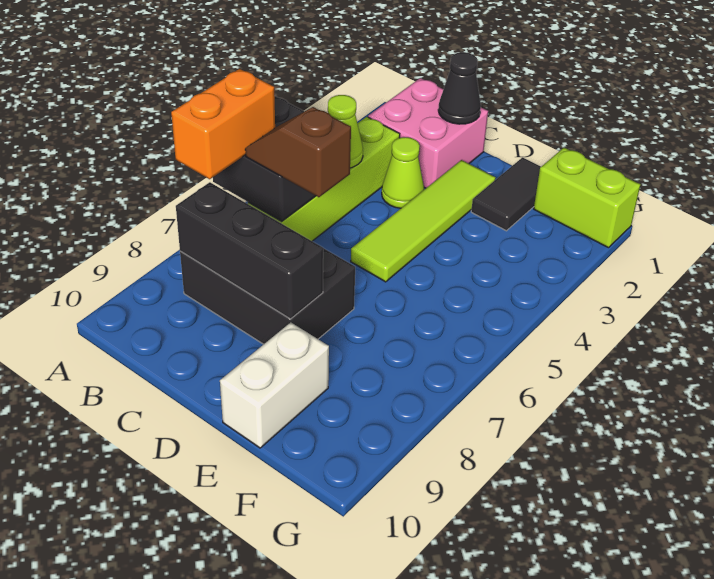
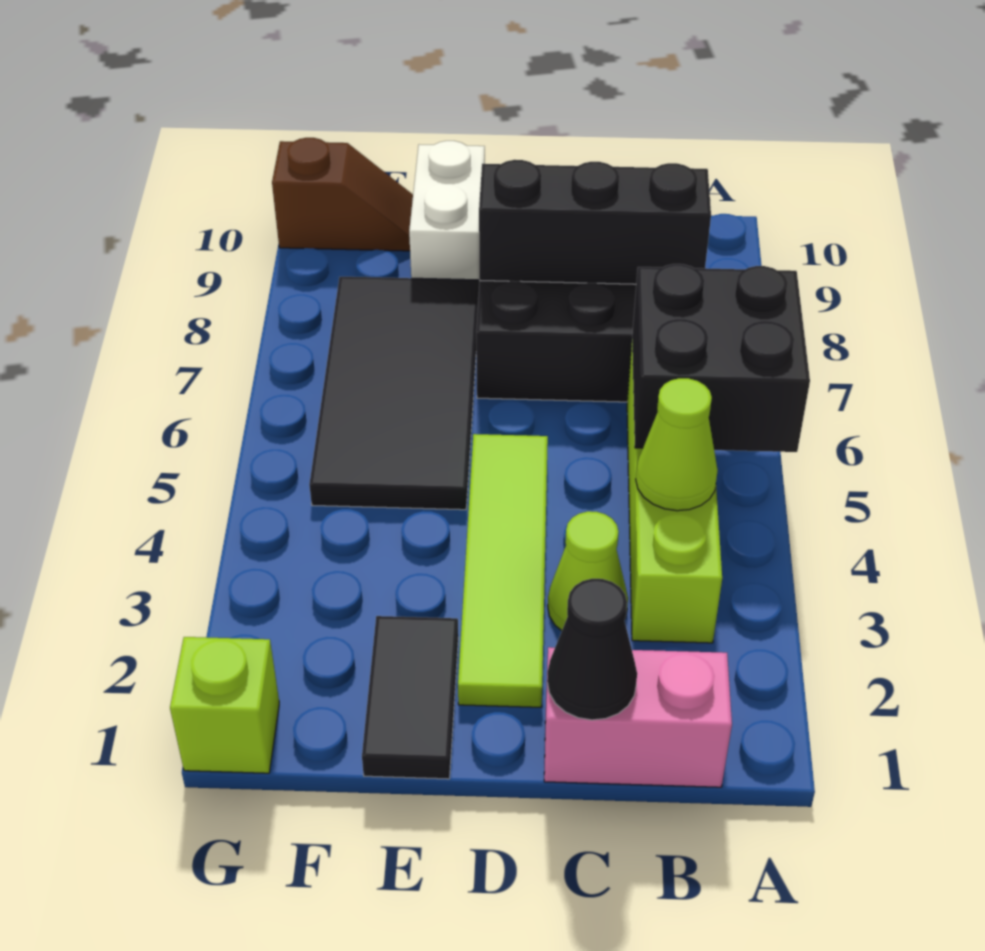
orange 1x2 brick [171,69,275,179] -> none
pink 2x2 brick [368,78,488,188] -> pink 1x2 brick [544,647,732,787]
brown 1x2 slope [245,107,351,197] -> brown 1x2 slope moved to [272,138,413,251]
none -> black 2x4 tile [309,277,479,510]
lime 1x2 brick [534,148,640,248] -> lime 1x1 brick [170,637,279,773]

